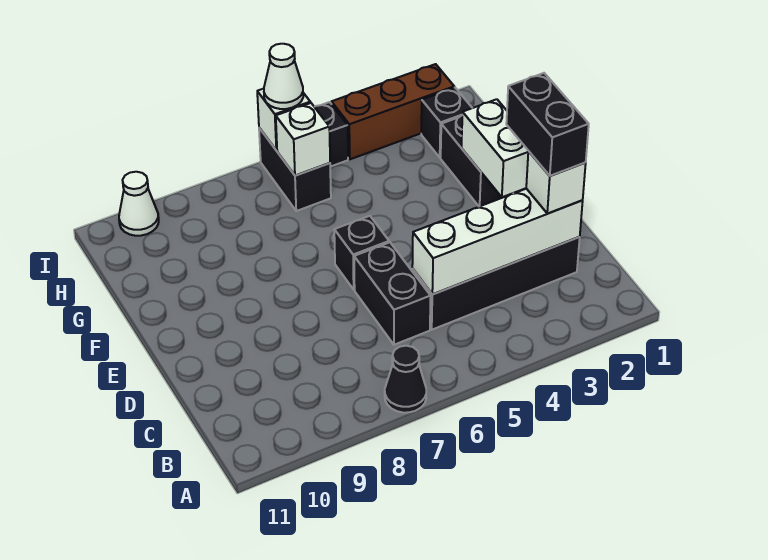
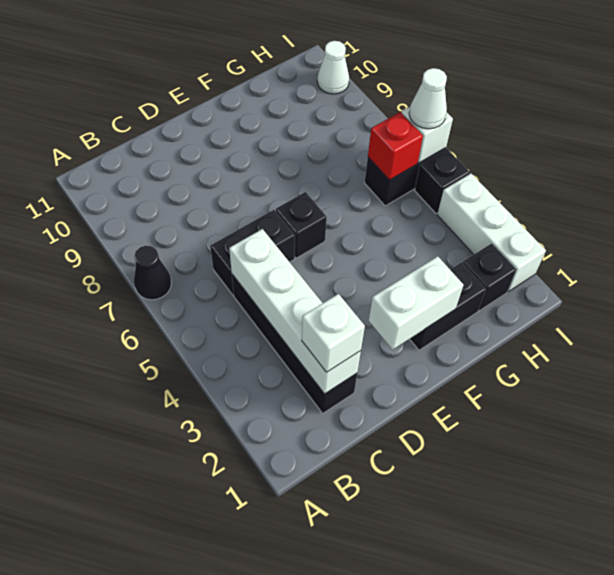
black 1x2 brick [506,73,589,176] -> none
white 1x1 brick [276,103,330,175] -> red 1x1 brick [368,112,423,180]
brown 1x3 brick [332,64,454,159] -> white 1x3 brick [437,174,546,292]

